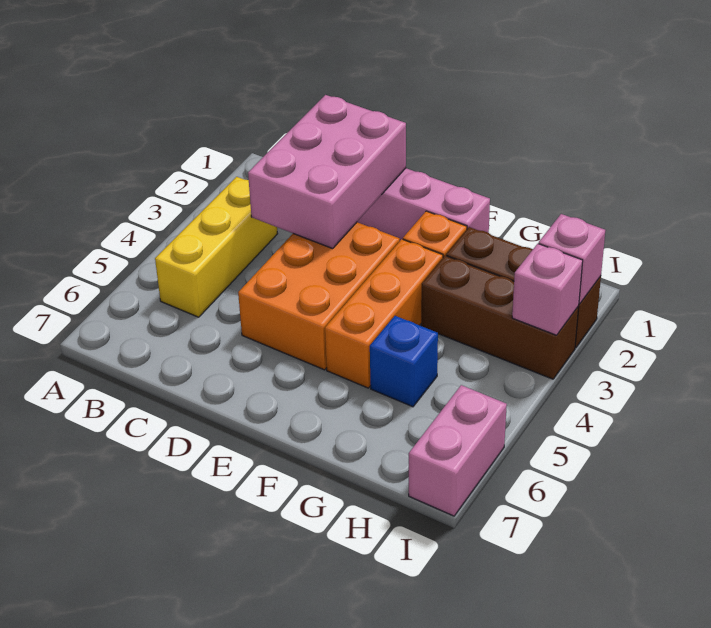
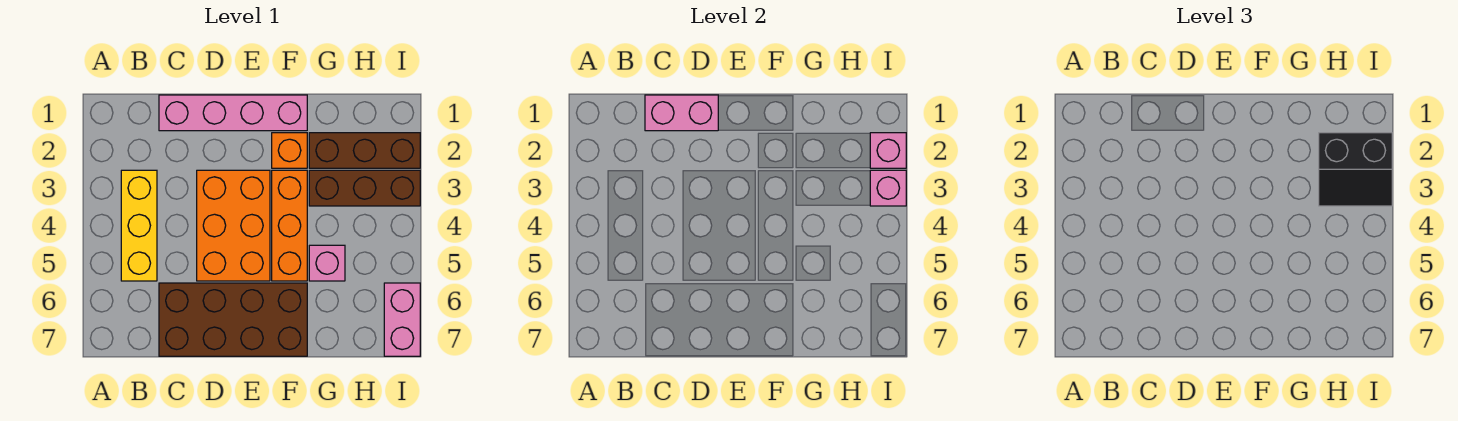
pink 2x3 brick [248,95,406,249] -> pink 1x2 brick [645,95,718,131]
none -> brown 2x4 brick [159,283,307,356]
blue 1x1 brick [370,316,438,407] -> pink 1x1 brick [309,245,345,281]
none -> black 2x2 slope [1319,133,1392,206]

